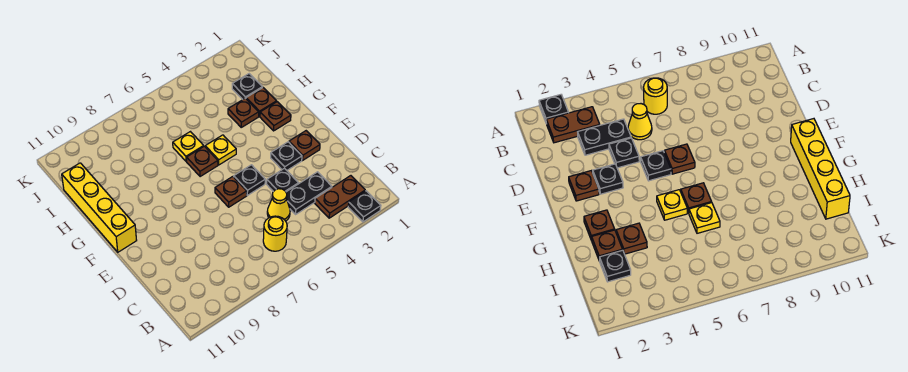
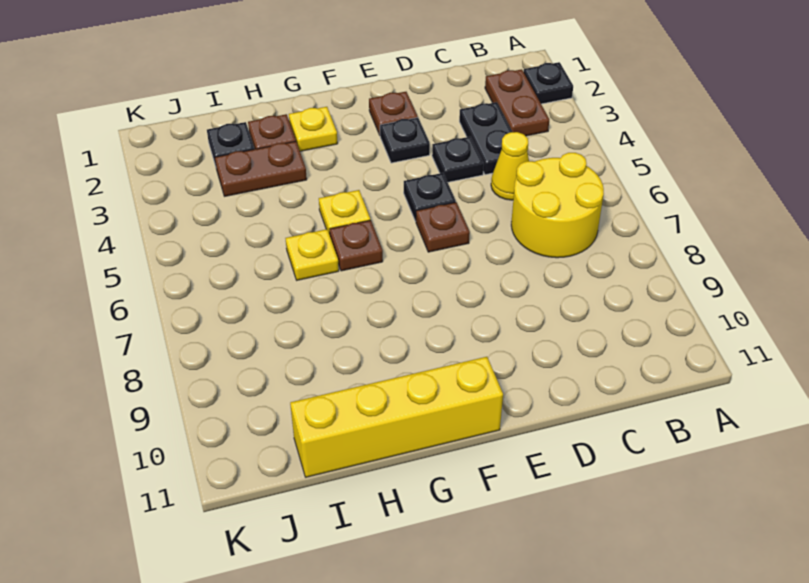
yellow 1x1 round brick [263,216,287,251] -> yellow 2x2 round brick [511,153,604,258]
brown 1x1 plate [260,102,291,131] -> yellow 1x1 plate [289,107,338,151]
brown 1x1 plate [228,98,259,127] -> brown 1x2 plate [215,141,307,196]

